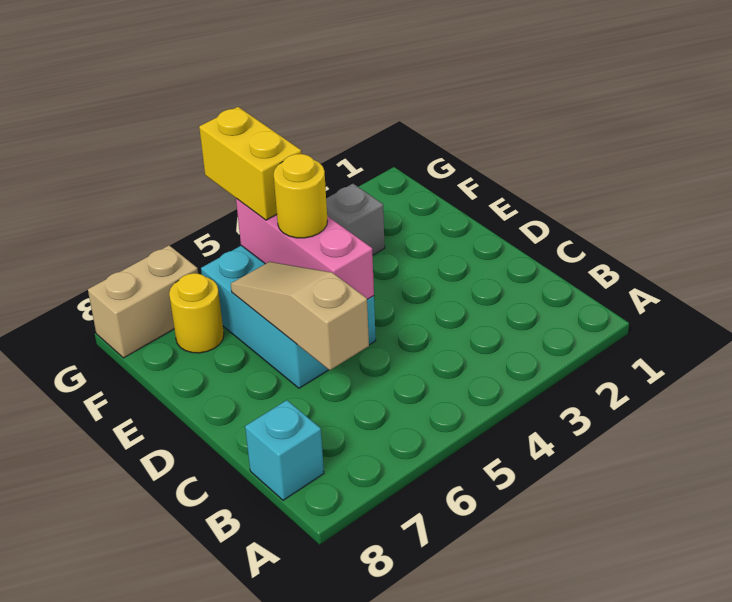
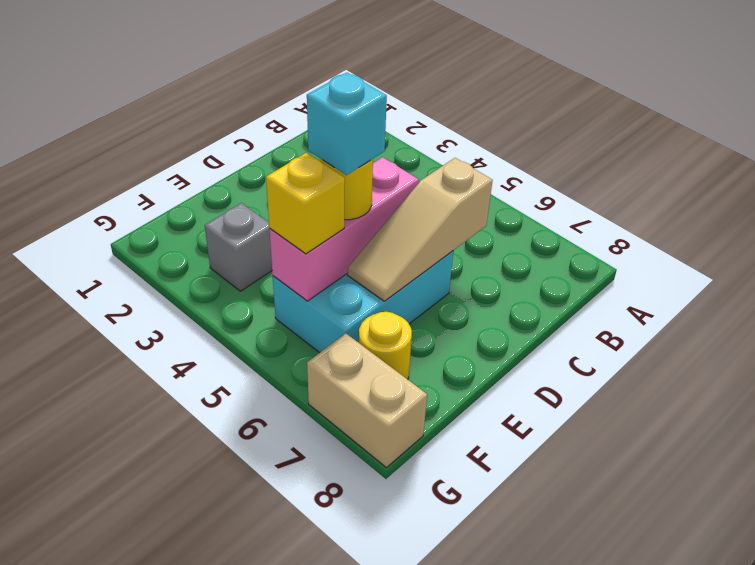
cyan 1x1 brick [245,400,324,500] -> cyan 1x1 brick moved to [307,73,387,175]
yellow 1x2 brick [199,107,301,220] -> yellow 1x1 brick [266,153,345,254]

